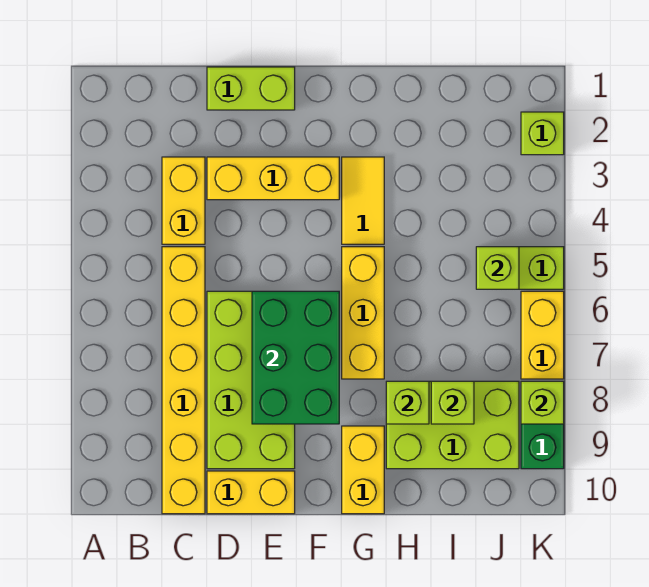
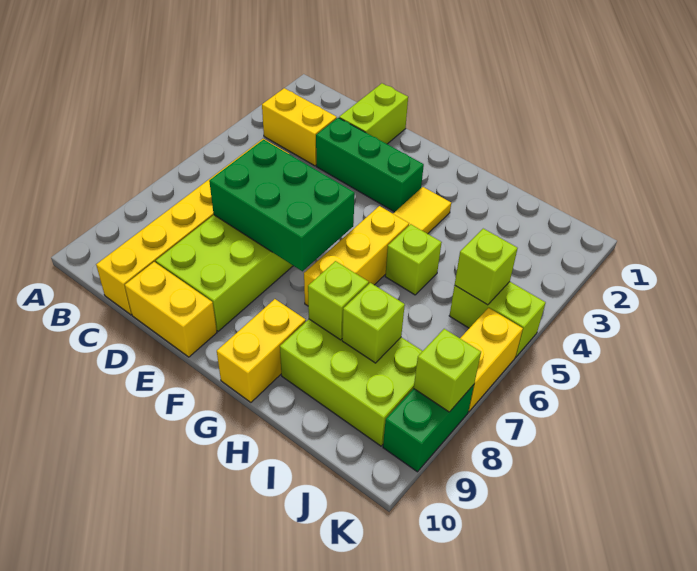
yellow 1x2 brick [162,157,205,244] -> yellow 1x2 brick turned to [262,88,337,166]
lime 1x2 brick [207,67,295,110] -> lime 1x2 brick turned to [339,83,408,144]
yellow 1x3 brick [207,157,339,200] -> green 1x3 brick [316,118,424,212]
green 2x3 brick [252,291,339,424] -> green 2x3 brick turned to [209,140,355,271]
lime 1x1 brick [521,112,564,155] -> lime 1x1 brick moved to [385,224,442,295]

